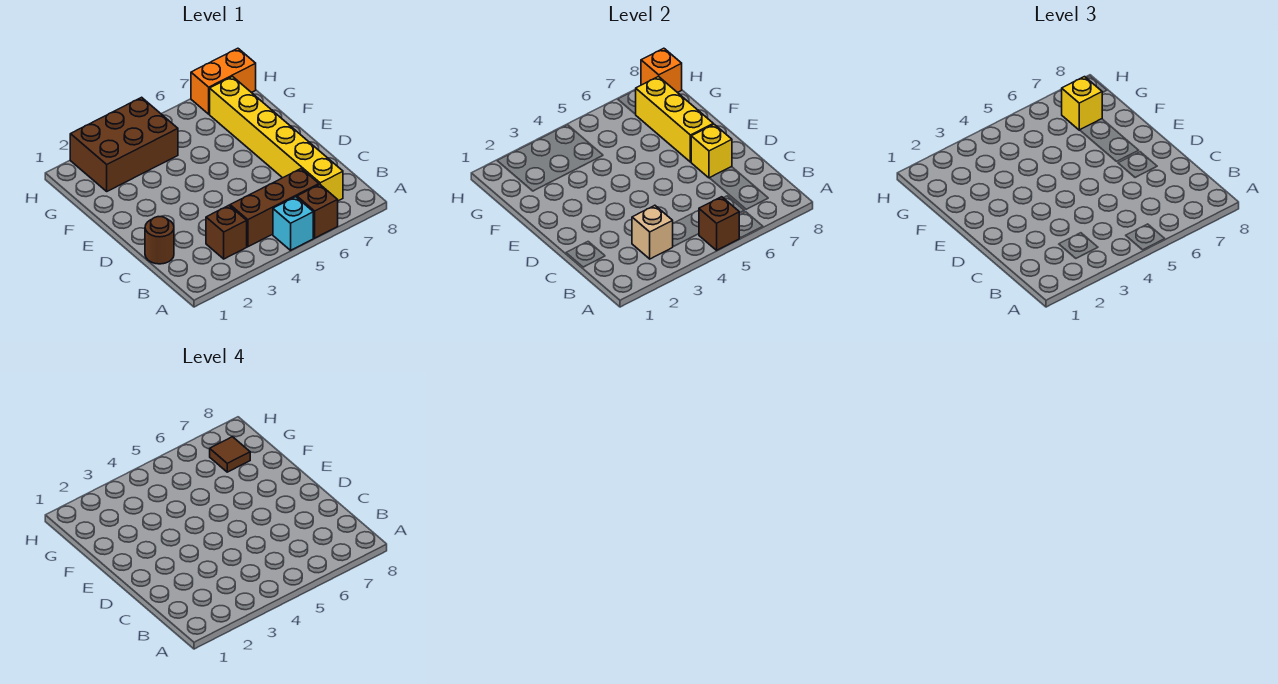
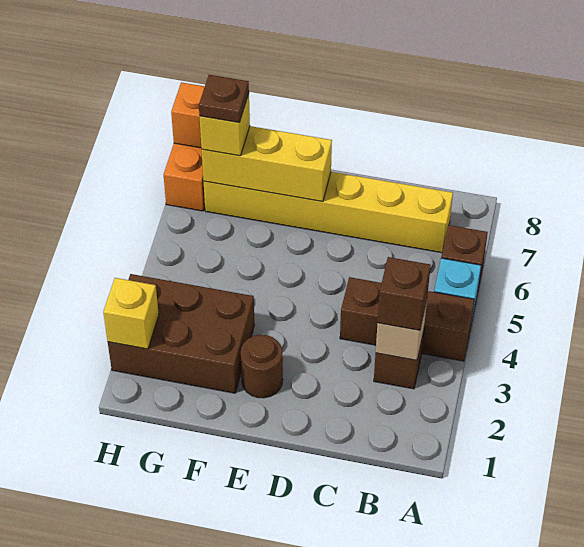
brown 1x1 brick [699,197,739,250] -> brown 1x1 brick moved to [378,257,431,330]
brown 1x3 brick [230,169,319,247] -> brown 1x3 brick turned to [340,277,474,361]
brown 1x1 round brick [145,217,174,264] -> brown 1x1 round brick moved to [241,335,283,398]
yellow 1x1 brick [691,124,732,178] -> yellow 1x1 brick moved to [103,278,159,349]
brown 2x3 brick [70,97,178,191] -> brown 2x3 brick turned to [108,274,254,393]
brown 1x1 tile [210,437,250,472] -> brown 1x1 plate [199,75,249,123]

